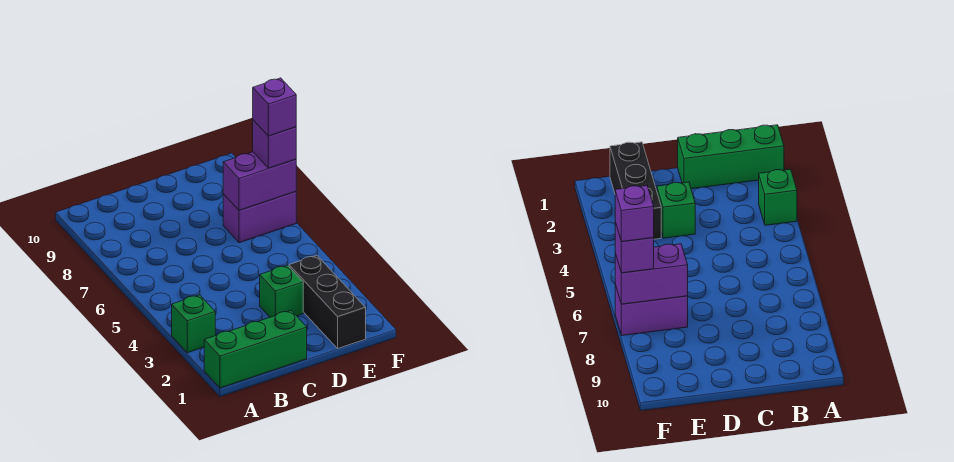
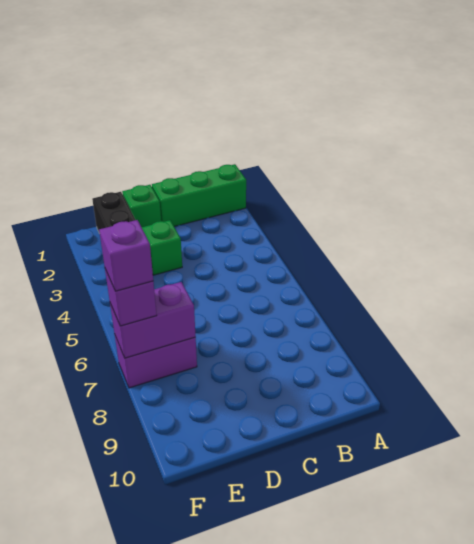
green 1x1 brick [172,295,215,353] -> green 1x1 brick moved to [122,185,161,227]

